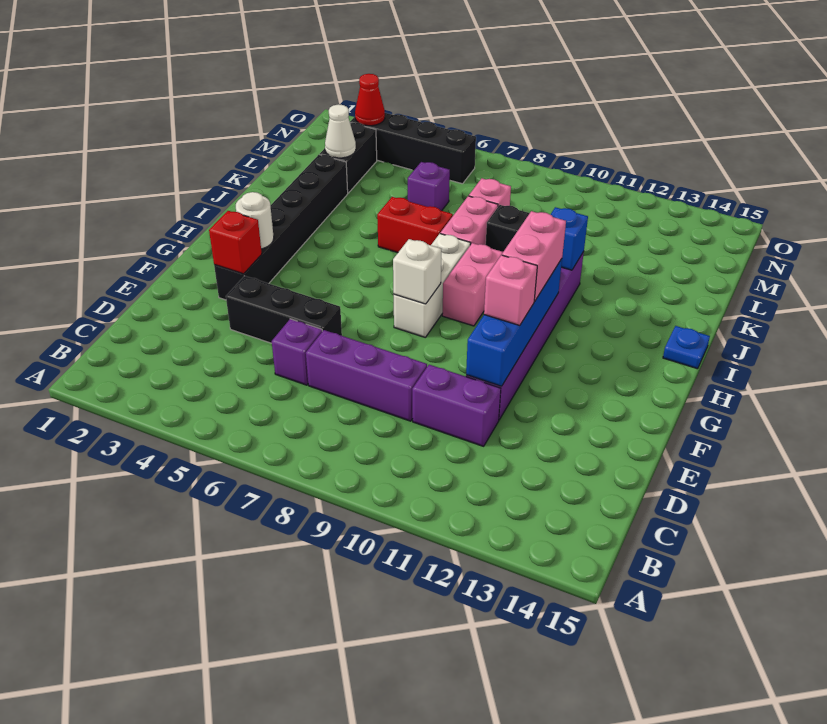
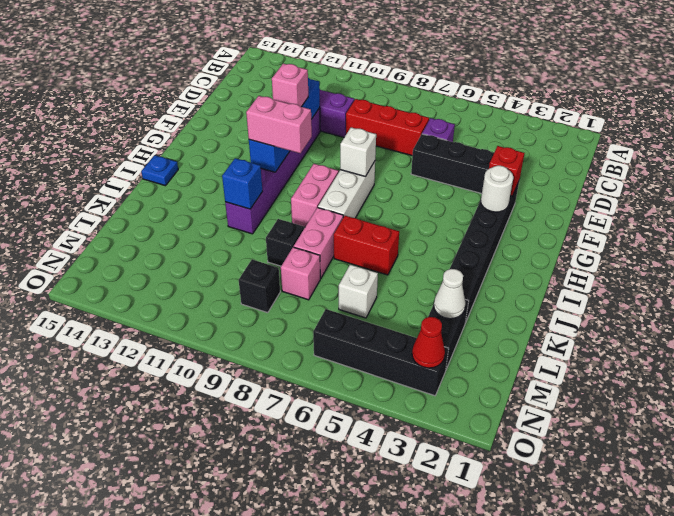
purple 1x3 brick [306,330,427,421] -> red 1x3 brick [346,99,429,156]
pink 1x2 brick [502,211,566,301] -> pink 1x2 brick turned to [246,96,312,153]
purple 1x1 brick [408,162,450,211] -> white 1x1 brick [339,265,378,318]
none -> black 1x1 brick [239,260,280,313]

